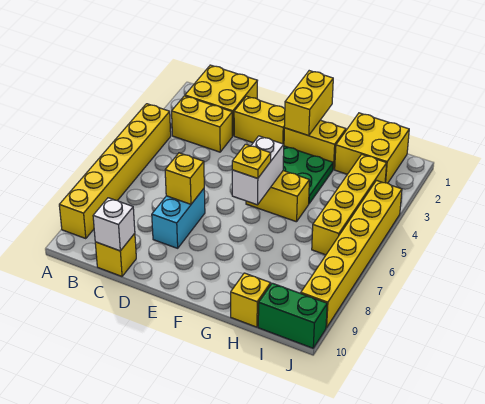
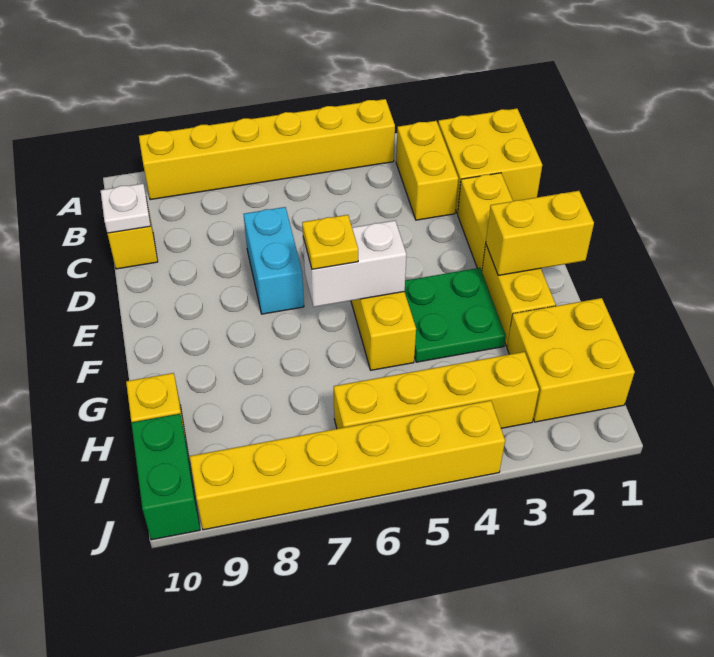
white 1x1 brick [93,198,135,251] -> white 1x1 plate [101,184,151,233]
cyan 1x2 brick [152,189,205,248] -> cyan 1x2 brick turned to [244,207,304,314]
yellow 1x1 brick [165,153,204,204] -> none

